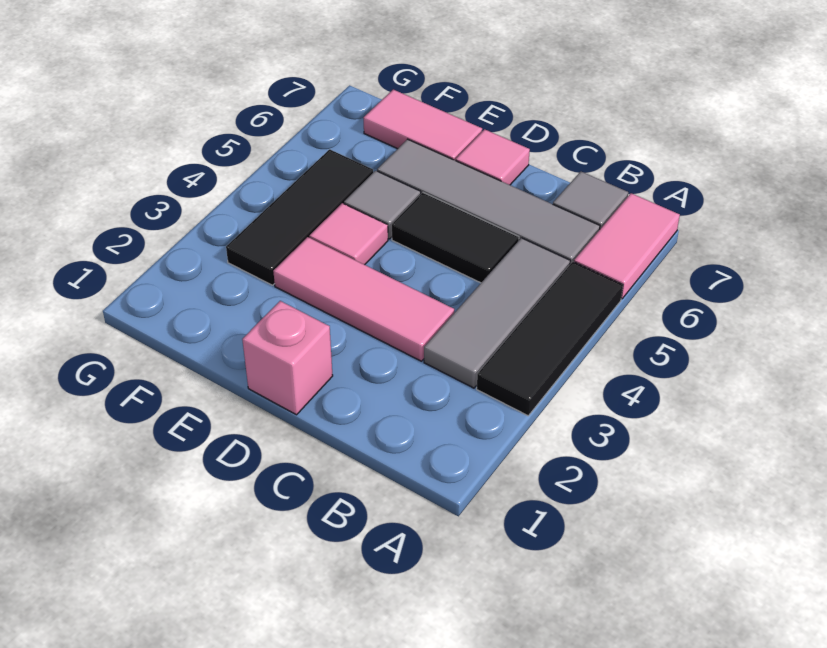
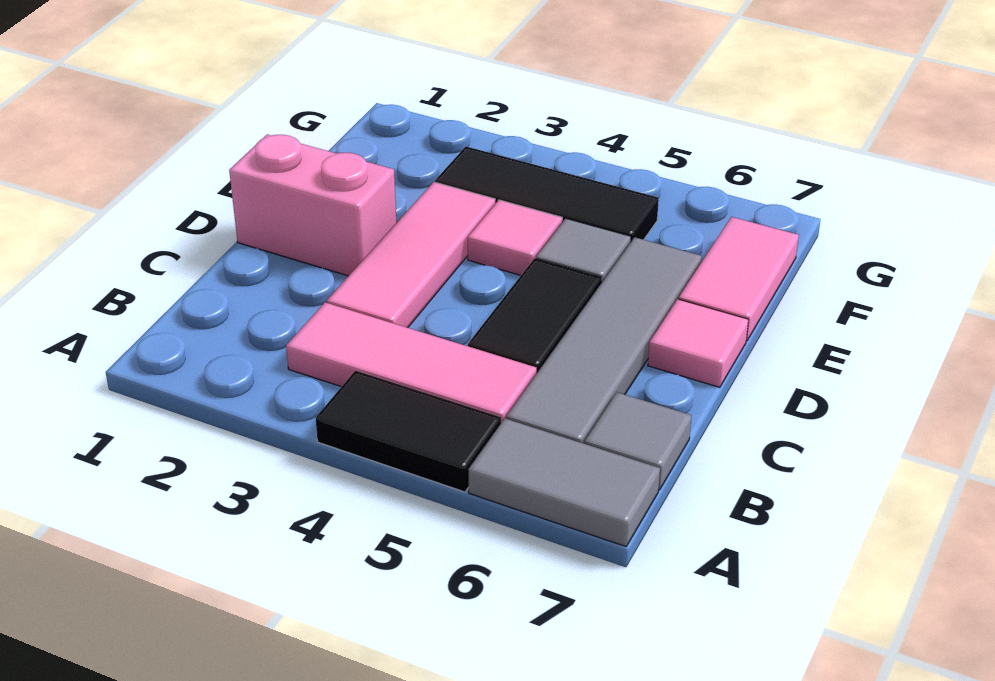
black 1x3 tile [477,262,623,416] -> black 1x2 tile [316,371,501,492]
pink 1x2 tile [574,193,680,299] -> grey 1x2 tile [468,419,660,547]
grey 1x3 tile [424,238,570,388] -> pink 1x3 tile [286,302,537,423]
pink 1x1 brick [242,301,333,415] -> pink 1x2 brick [229,134,396,276]

